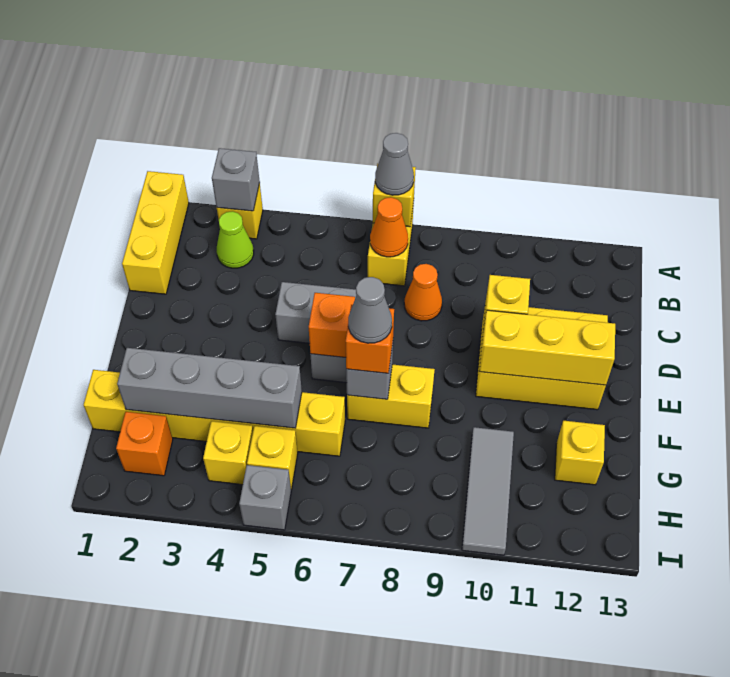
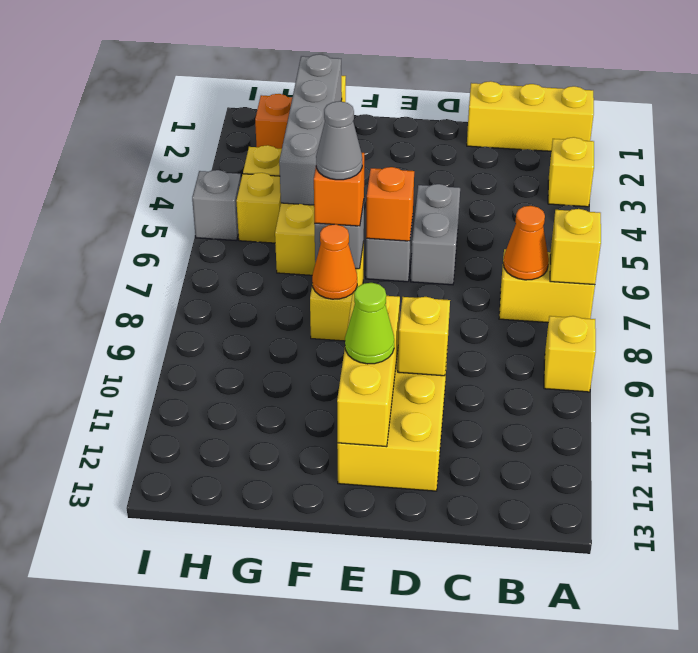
grey 1x1 brick [212,148,260,211] -> none
grey 1x1 cone [375,133,414,195] -> none
lime 1x1 cone [216,211,254,268] -> lime 1x1 cone moved to [345,283,394,364]
orange 1x1 cone [404,264,442,321] -> orange 1x1 cone moved to [312,224,357,299]
grey 1x3 tile [462,427,514,555] -> none
yellow 1x1 brick [555,421,605,485] -> yellow 1x1 brick moved to [544,316,596,392]

